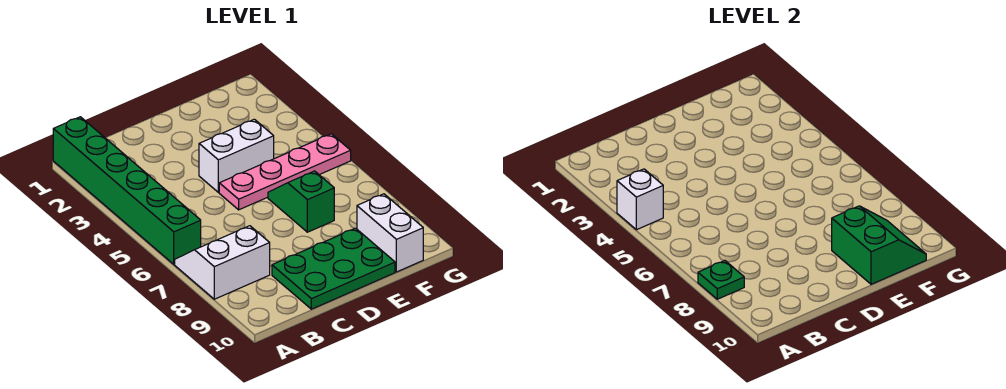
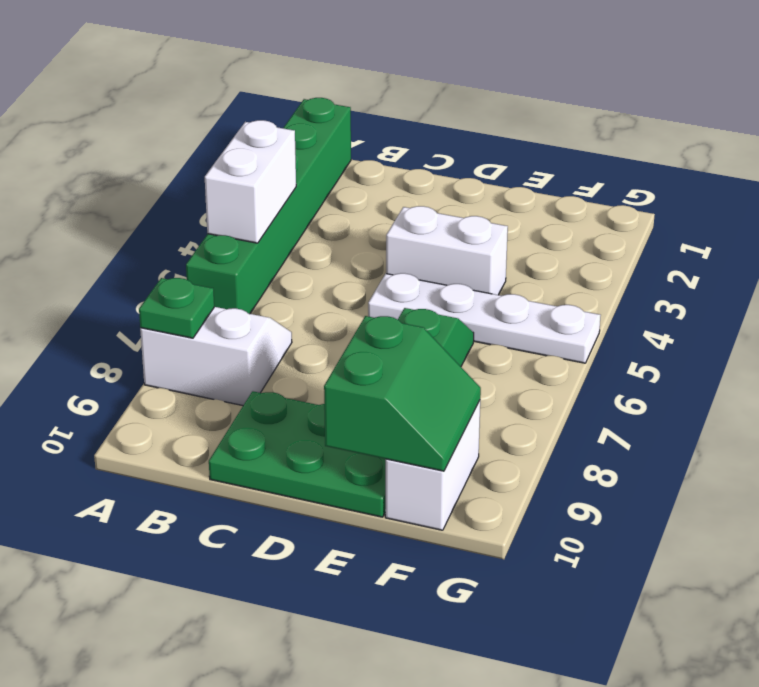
white 1x1 brick [617,169,663,230] -> white 1x2 brick [205,120,296,243]
pink 1x4 plate [219,134,351,210] -> white 1x4 plate [368,273,601,363]

